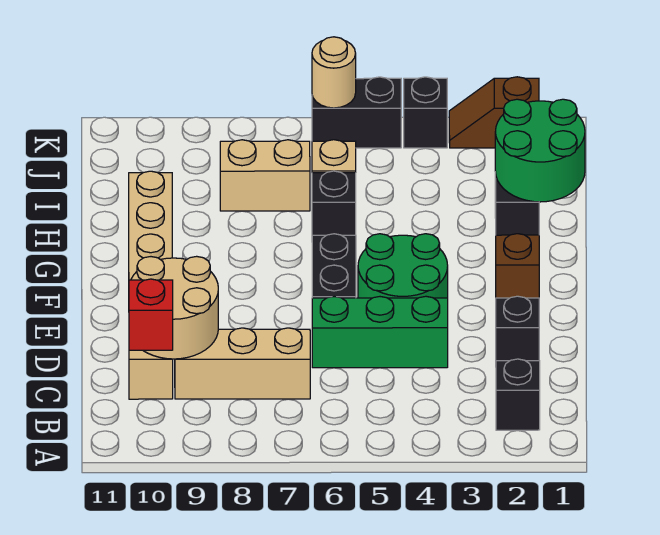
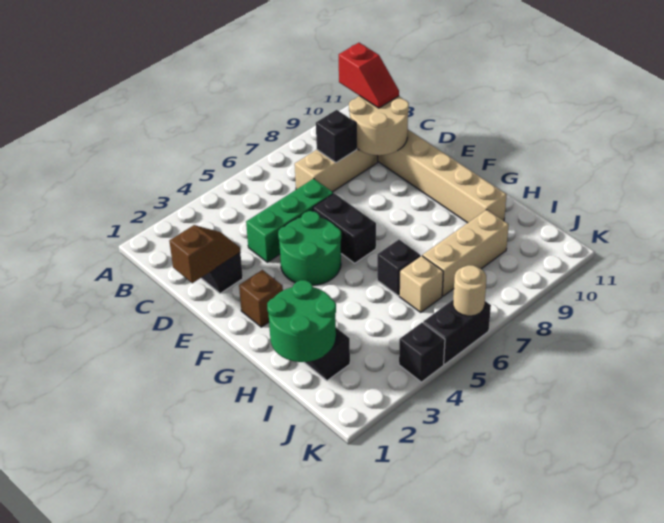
black 1x1 brick [496,359,540,430] -> black 1x1 brick moved to [316,110,357,163]
tan 1x2 brick [220,140,310,211] -> tan 1x3 brick [422,210,509,296]
brown 1x2 slope [449,77,539,148] -> brown 1x2 slope moved to [169,225,240,283]

